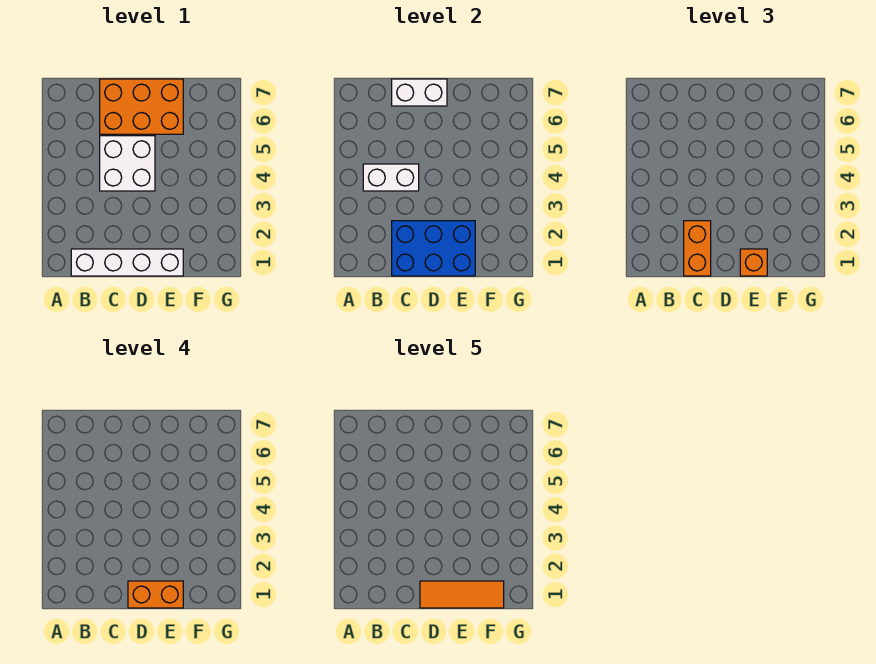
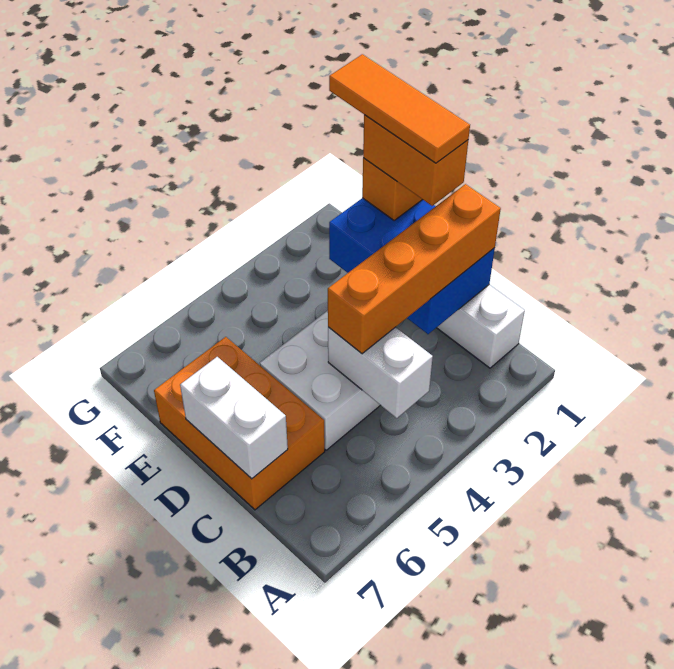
orange 1x2 brick [684,221,711,276] -> orange 1x4 brick [328,184,501,354]

